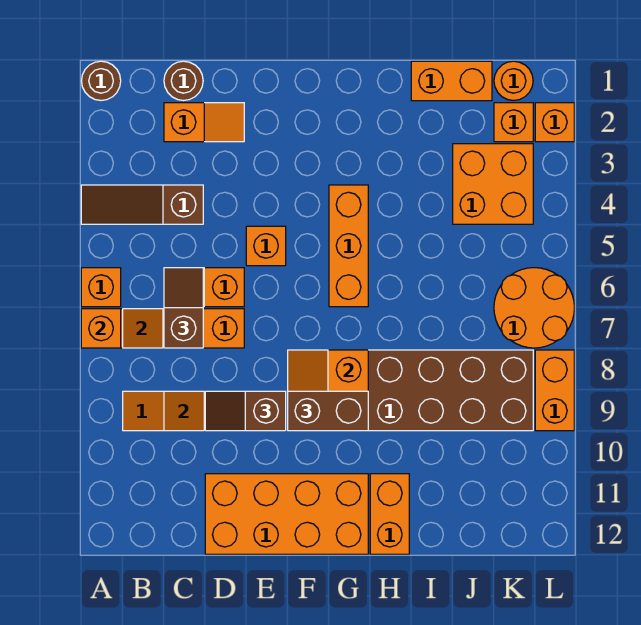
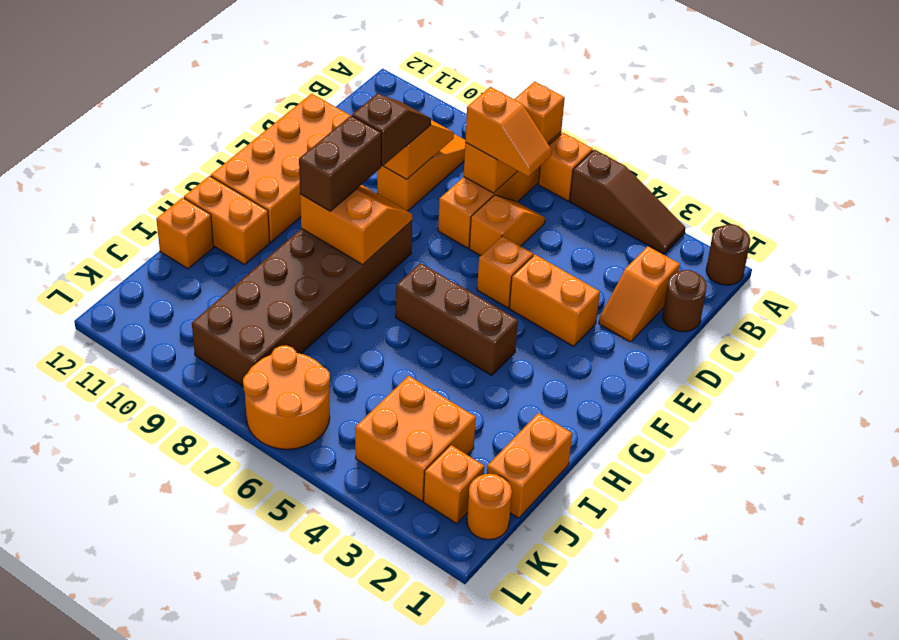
brown 1x3 slope [81,185,203,224] -> brown 1x3 slope turned to [570,150,686,254]
brown 1x2 slope [164,268,203,348] -> orange 1x2 slope [465,87,552,177]
orange 1x3 brick [329,185,368,307] -> brown 1x3 brick [396,263,518,376]
orange 1x1 brick [535,103,574,142] -> orange 1x1 brick moved to [156,198,214,269]
orange 1x2 brick [535,350,574,431] -> orange 1x2 brick moved to [509,255,600,346]

